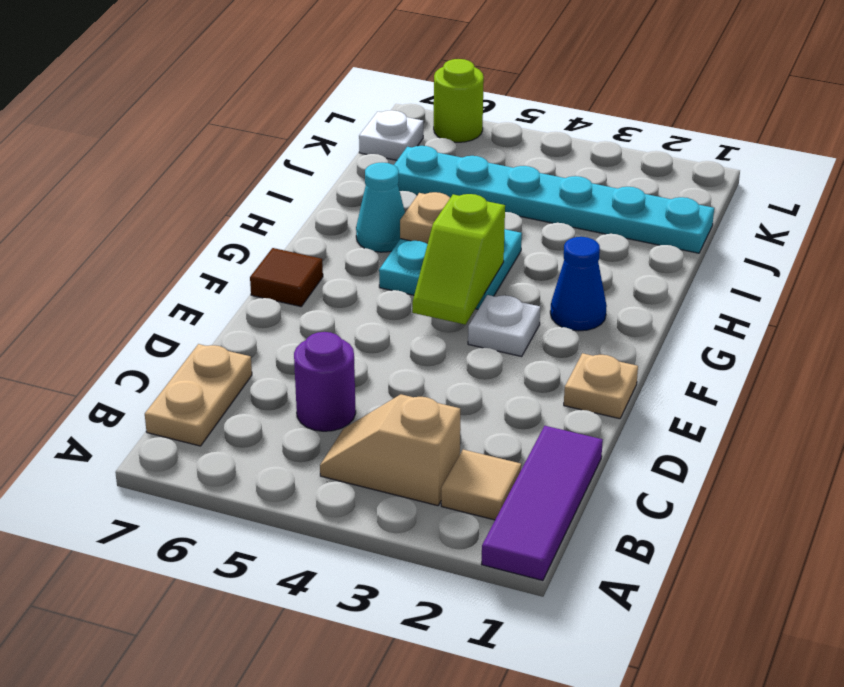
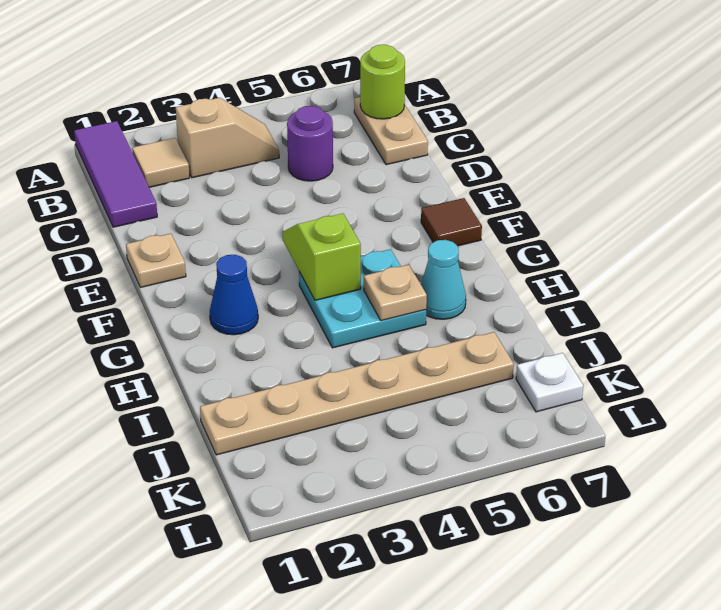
white 1x1 plate [468,295,540,356] -> none
cyan 1x6 plate [394,146,714,253] -> tan 1x6 plate [200,332,514,455]
lime 1x1 round brick [434,59,484,142] -> lime 1x1 round brick moved to [360,45,405,119]

